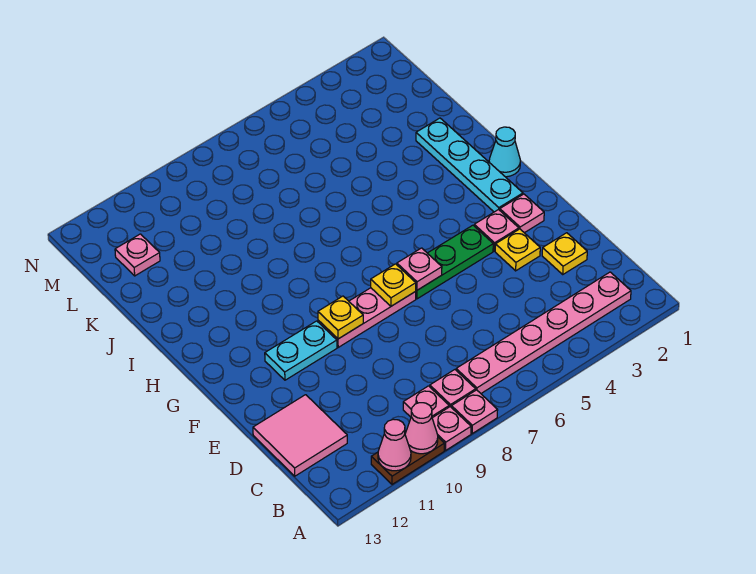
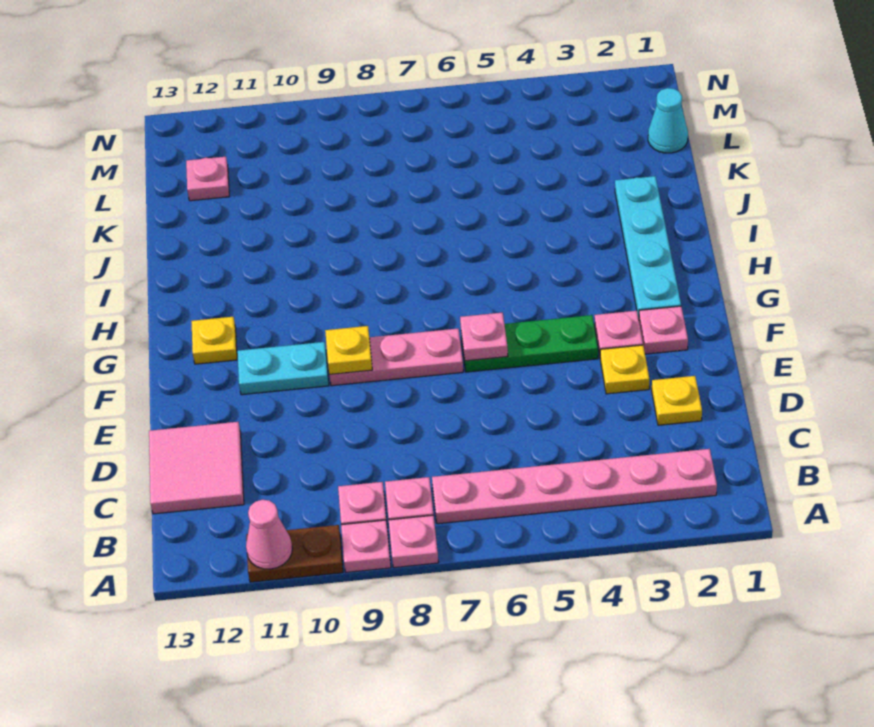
pink 1x1 cone [405,403,438,454] -> none
yellow 1x1 plate [371,264,416,306] -> yellow 1x1 plate moved to [192,317,237,364]
cyan 1x1 cone [489,127,520,177] -> cyan 1x1 cone moved to [648,88,688,153]

